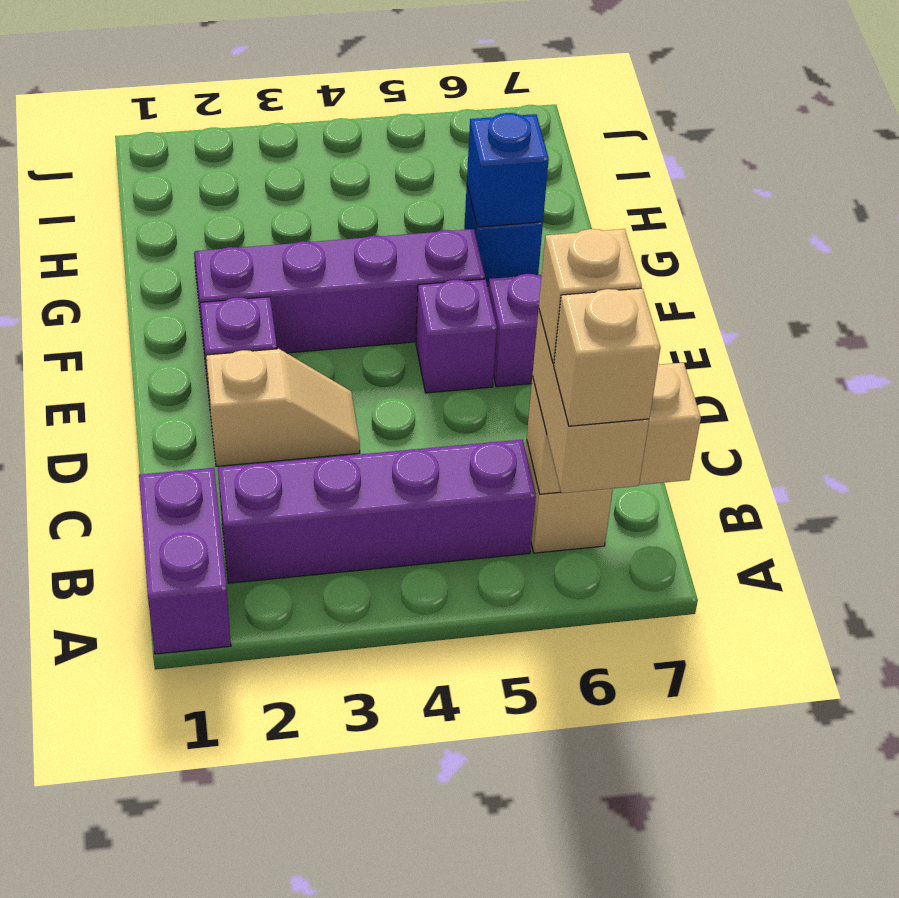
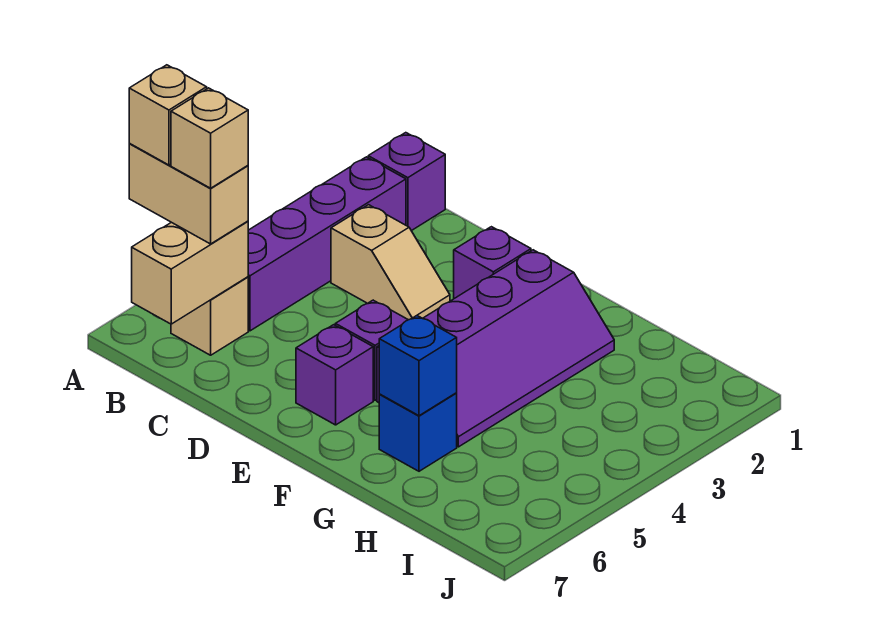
purple 1x2 brick [139,468,231,654] -> purple 1x1 brick [368,133,445,231]
tan 1x2 slope [206,349,360,466] -> tan 1x2 slope turned to [331,205,450,320]

